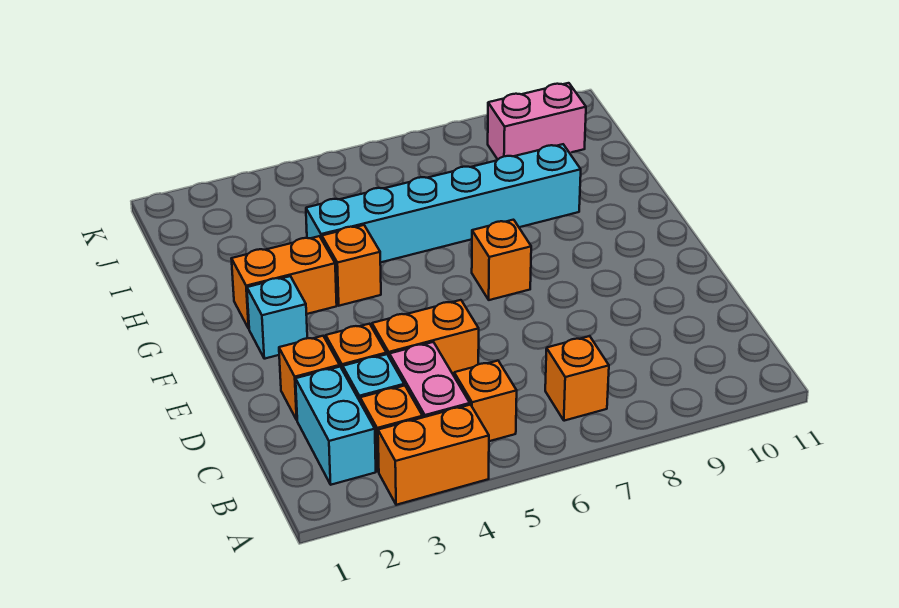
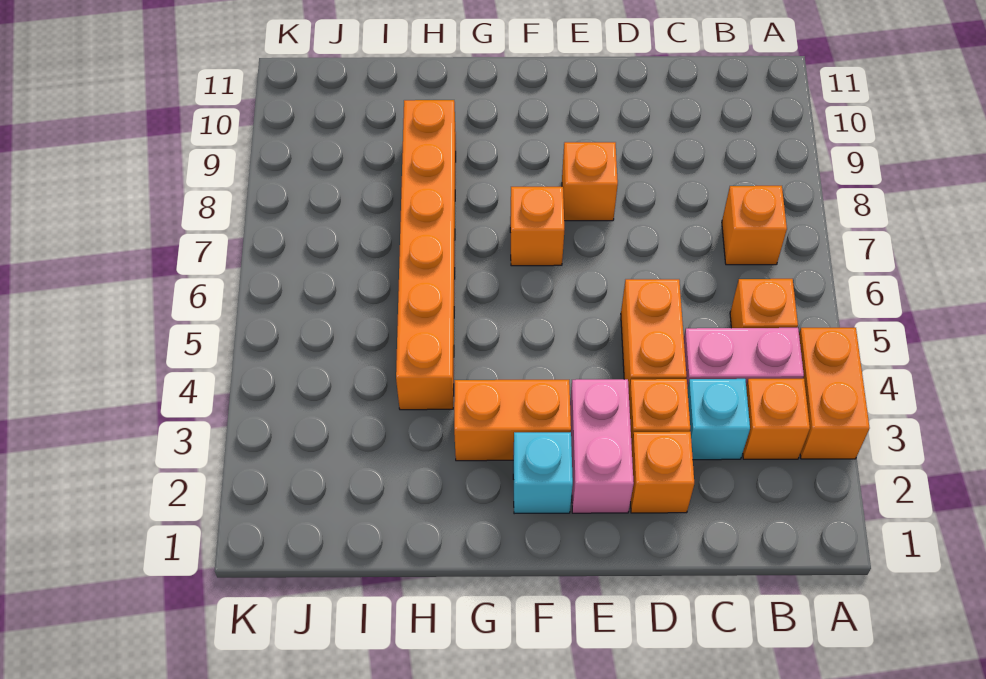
cyan 1x2 brick [296,367,376,485] -> none
orange 1x2 brick [231,236,337,328] -> orange 1x2 brick turned to [454,380,571,461]
orange 1x1 brick [322,225,381,306] -> orange 1x1 brick moved to [562,142,618,221]
cyan 1x6 brick [306,144,581,263] -> orange 1x6 brick [396,100,456,410]
pink 1x2 brick [488,83,586,159] -> pink 1x2 brick moved to [570,379,634,513]

